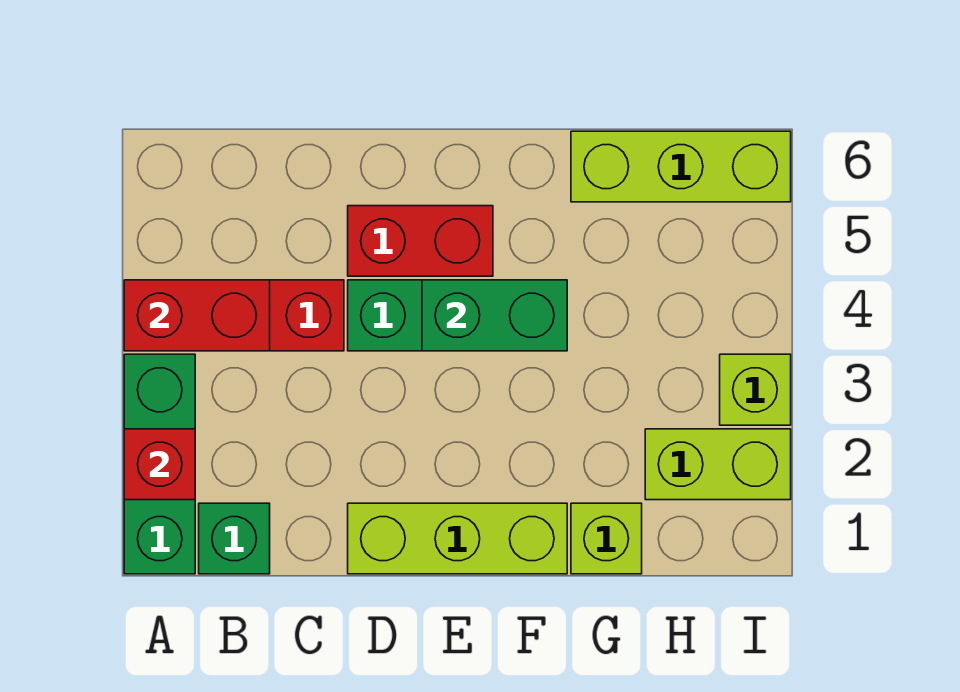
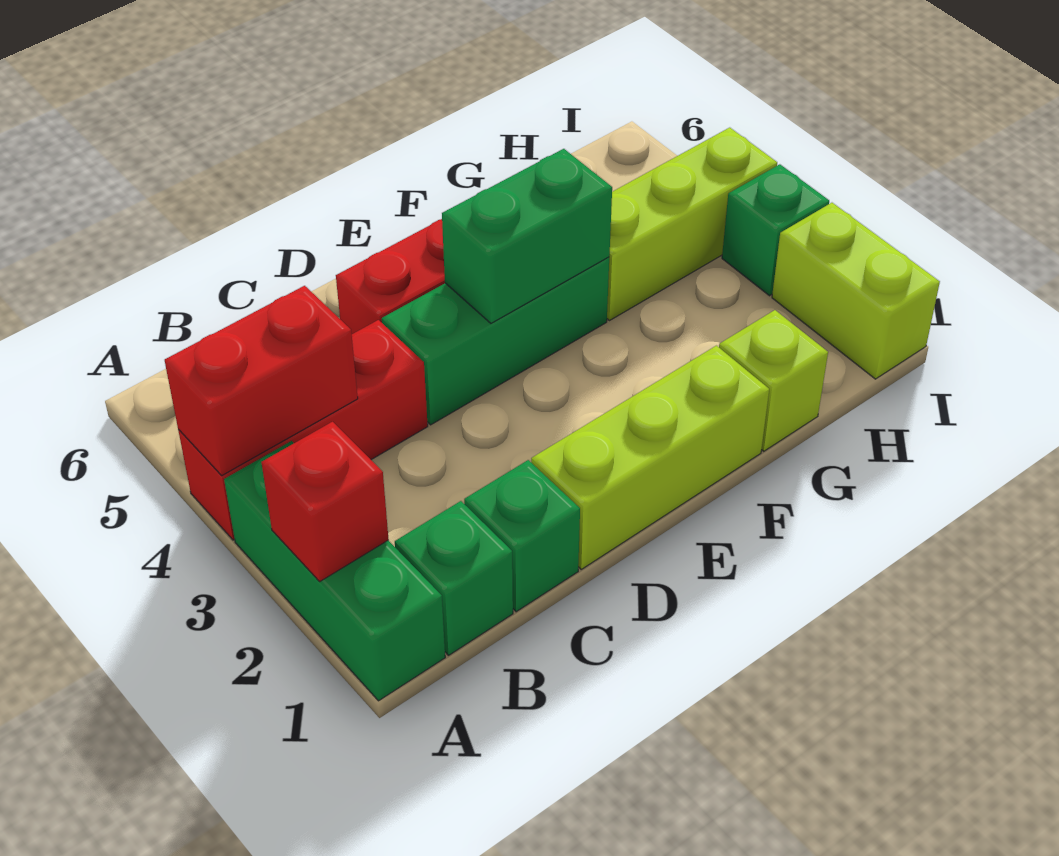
none -> green 1x1 brick [464,460,580,612]
lime 1x3 brick [571,131,791,202] -> lime 1x3 brick moved to [607,128,777,320]
lime 1x2 brick [645,429,791,500] -> lime 1x2 brick turned to [772,203,940,379]
lime 1x1 brick [720,354,791,425] -> green 1x1 brick [722,164,829,296]

